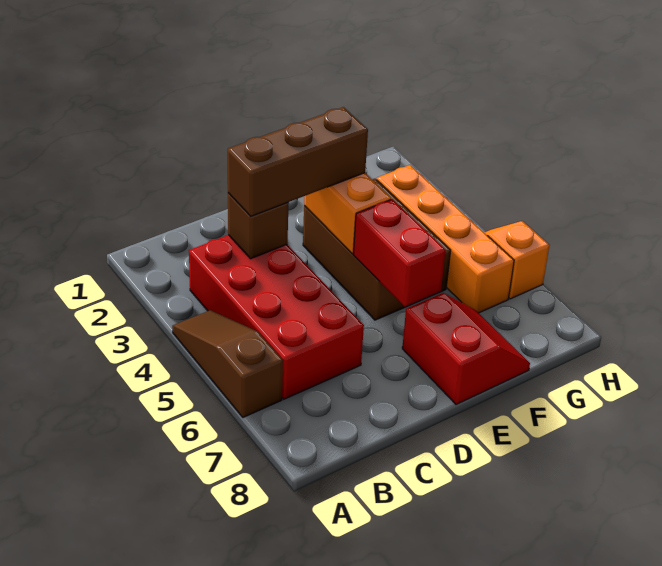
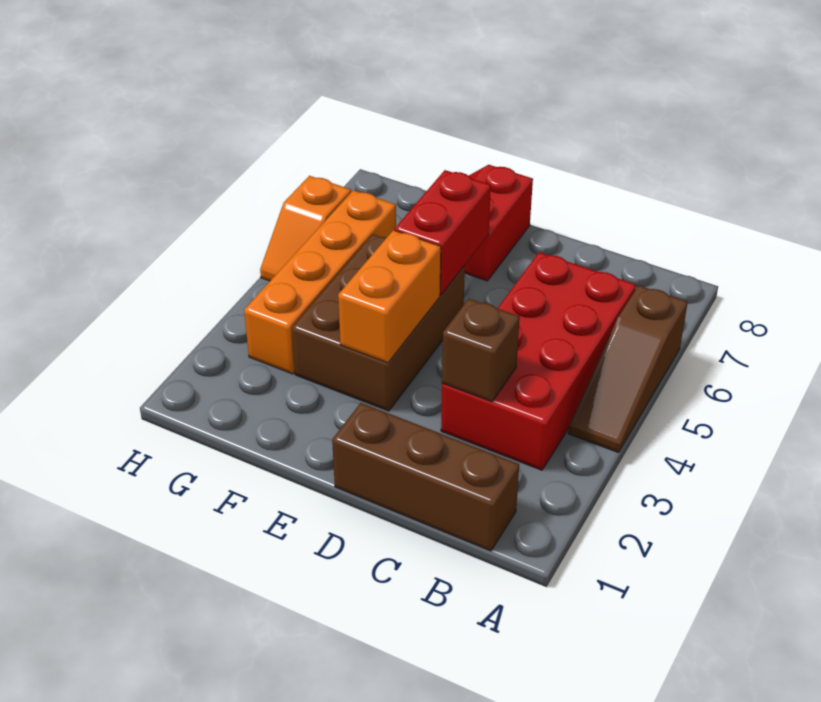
brown 1x3 brick [228,107,368,216] -> brown 1x3 brick moved to [332,403,519,551]

